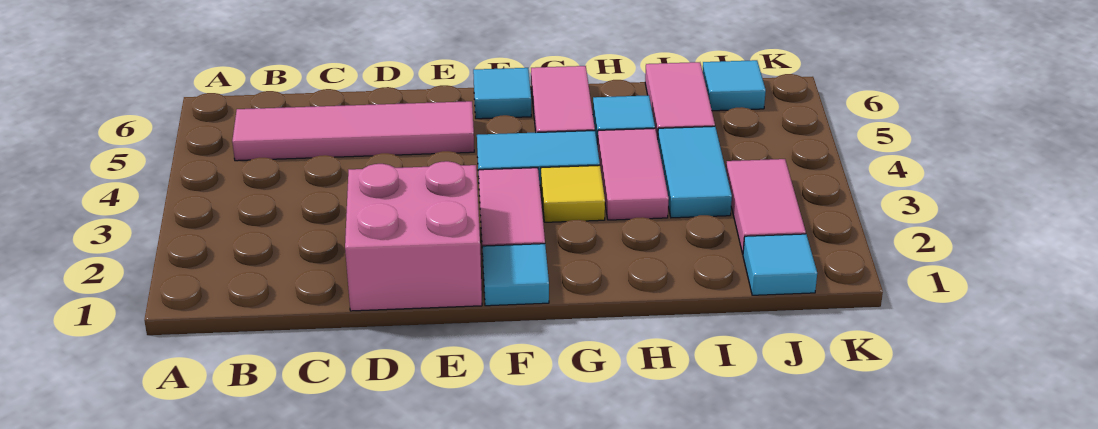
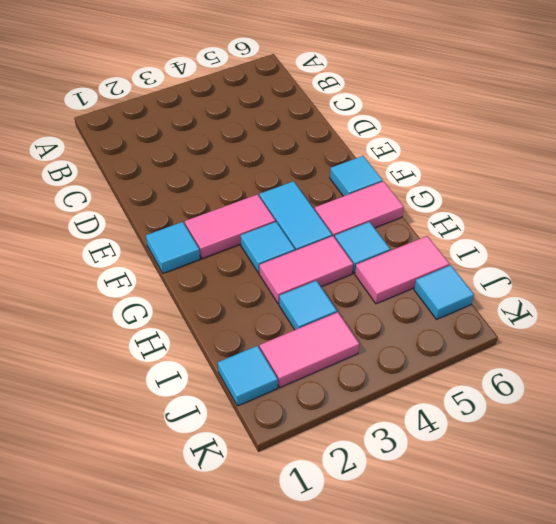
pink 1x4 tile [232,101,474,161] -> none
pink 2x2 brick [345,161,482,311] -> none
yellow 1x1 tile [541,165,605,222] -> cyan 1x1 tile [241,222,295,273]
cyan 1x2 tile [658,126,732,218] -> cyan 1x1 tile [279,281,337,330]

